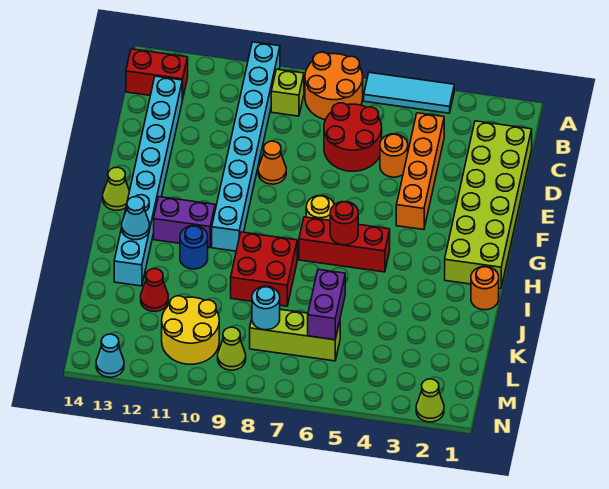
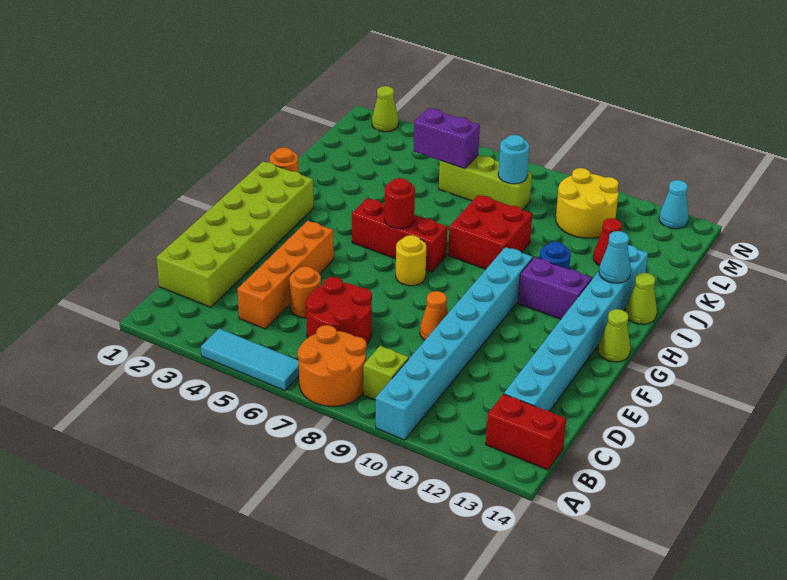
purple 1x2 brick [308,269,345,340] -> purple 1x2 brick turned to [414,108,480,169]
lime 1x1 cone [218,327,246,370] -> lime 1x1 cone moved to [625,273,657,324]

